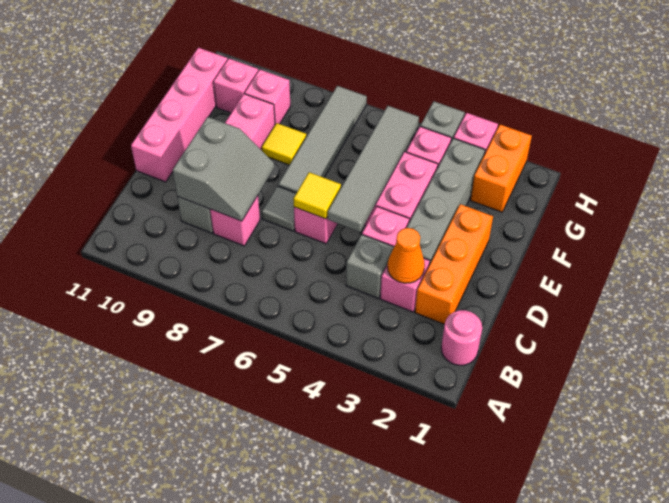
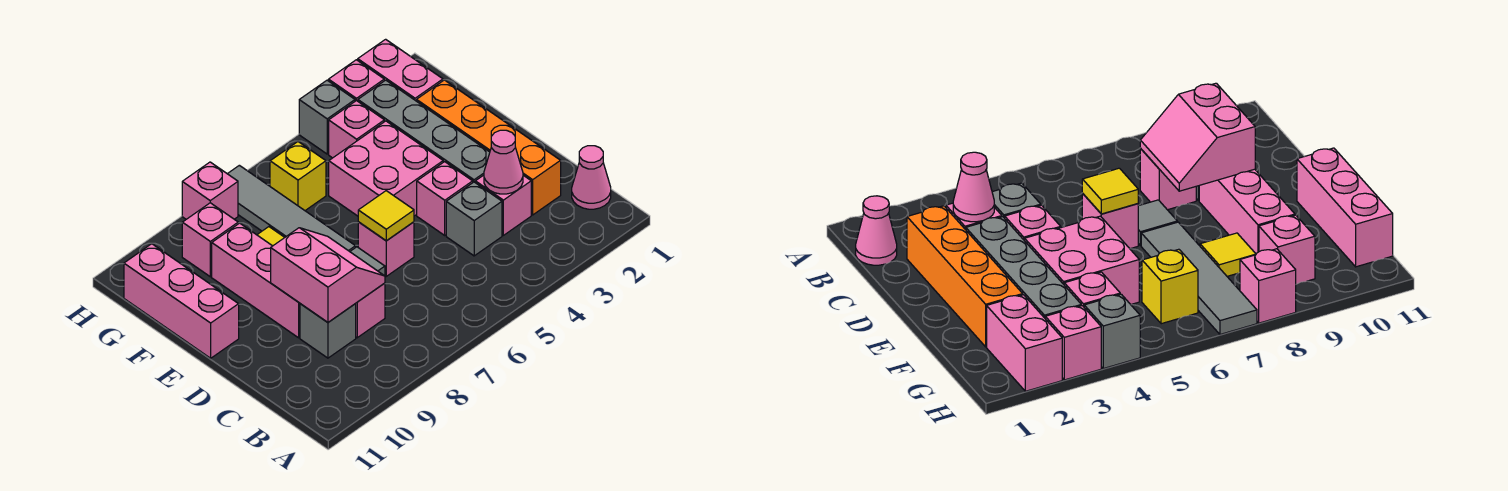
pink 1x1 round brick [441,310,482,365] -> pink 1x1 cone [572,146,611,209]
orange 1x3 brick [415,204,493,324] -> orange 1x4 brick [417,80,561,215]
orange 1x1 cone [388,228,425,283] -> pink 1x1 cone [484,130,523,194]
grey 2x2 slope [173,117,274,221] -> pink 2x2 slope [271,228,385,322]
grey 1x4 tile [328,106,419,232] -> none
pink 1x4 brick [131,48,227,182] -> pink 1x3 brick [124,244,239,358]
orange 1x2 brick [471,125,532,212] -> pink 1x2 brick [358,39,443,101]
none -> yellow 1x1 brick [270,142,326,210]
pink 1x1 brick [213,59,258,113] -> pink 1x1 brick moved to [182,162,238,219]

